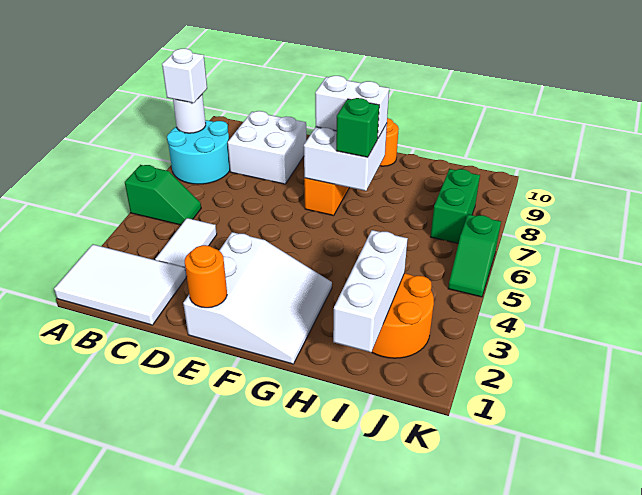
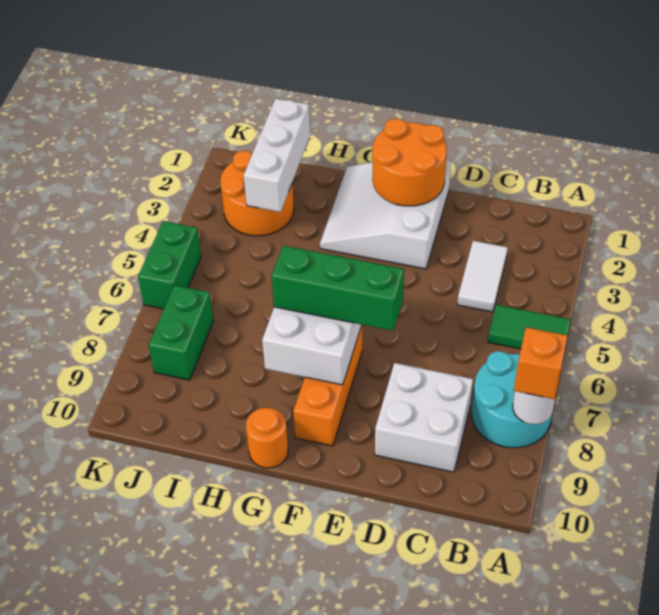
white 2x3 tile [54,244,186,325] -> none
green 1x2 slope [125,165,201,225] -> green 1x2 tile [488,305,571,349]
white 1x1 brick [162,49,207,103] -> orange 1x1 brick [514,327,568,399]
orange 1x1 round brick [185,245,227,308] -> orange 2x2 round brick [372,119,447,206]
white 1x2 brick [315,76,389,138] -> none
green 1x1 brick [336,98,379,157] -> green 1x3 brick [272,246,404,331]
green 1x2 slope [448,214,501,297] -> green 1x2 brick [138,221,201,309]

